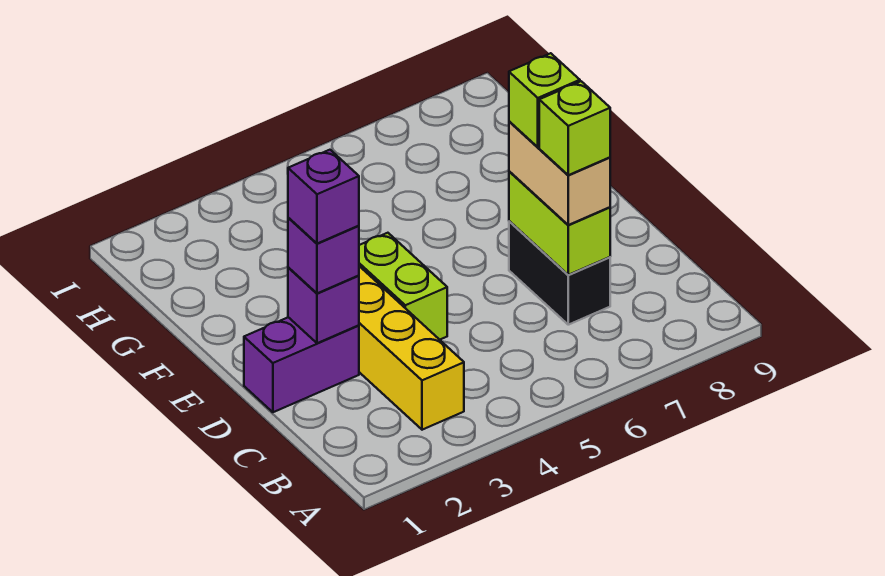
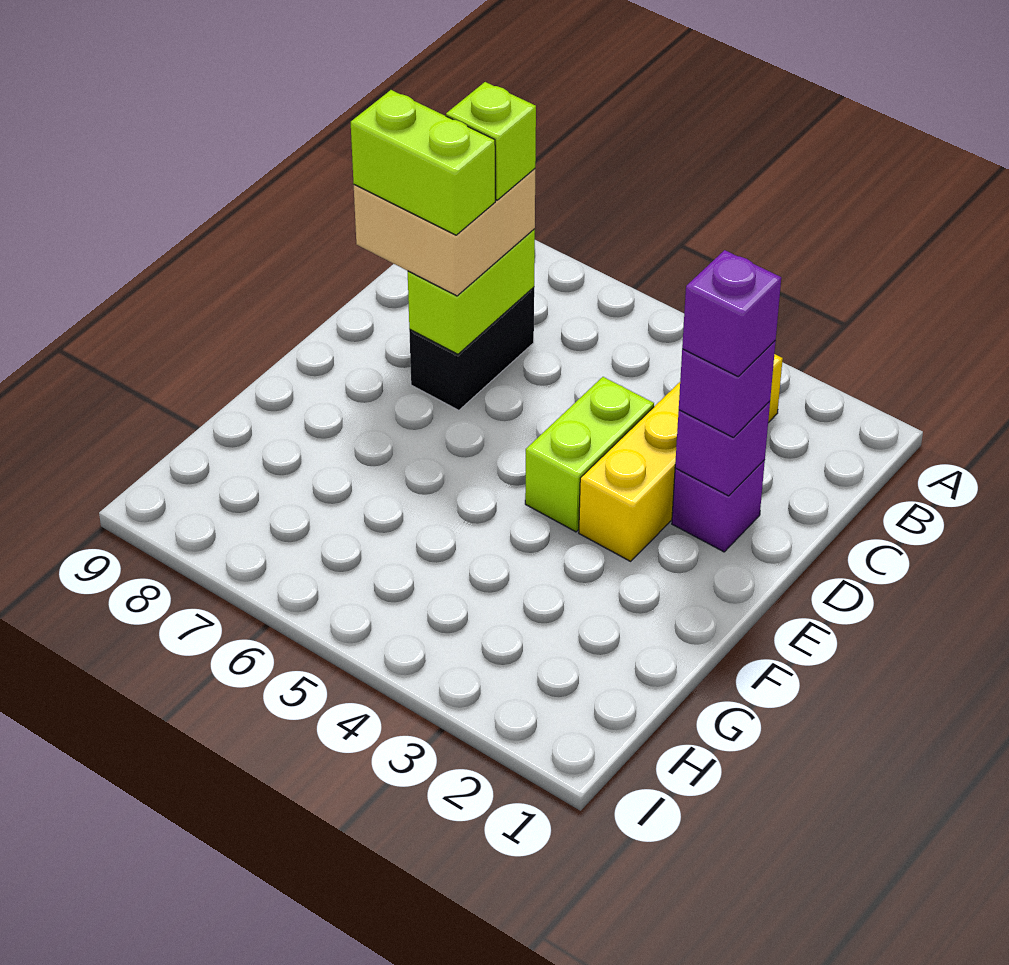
tan 1x2 brick [509,121,610,225] -> tan 2x2 brick [354,169,535,296]
purple 1x2 brick [244,317,359,412] -> purple 1x1 brick [672,460,765,552]
lime 1x1 brick [509,53,580,147] -> lime 1x2 brick [351,90,495,235]

